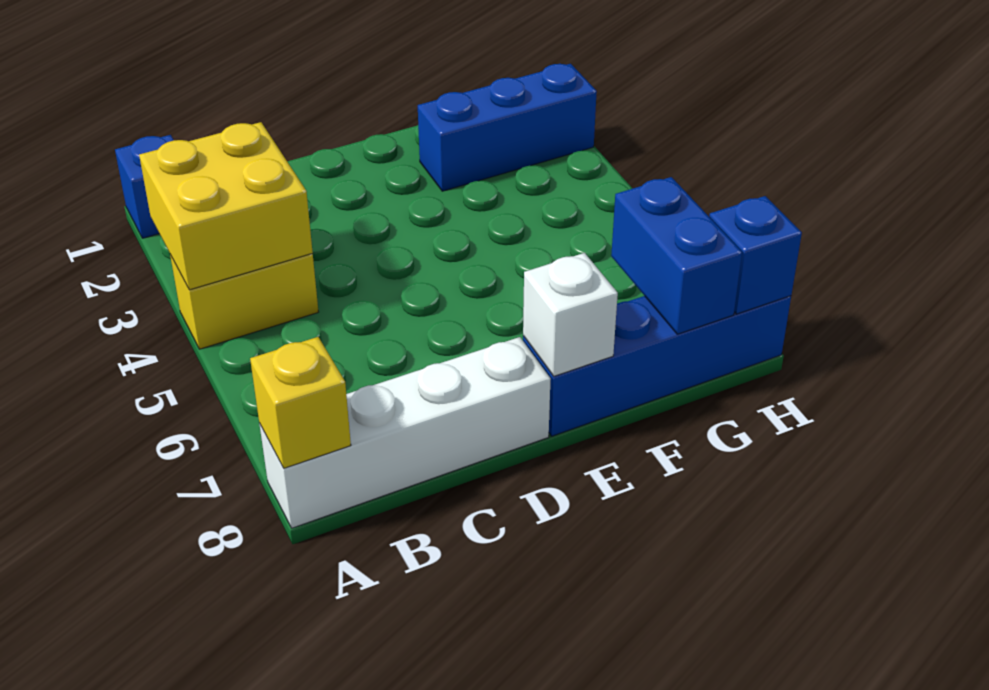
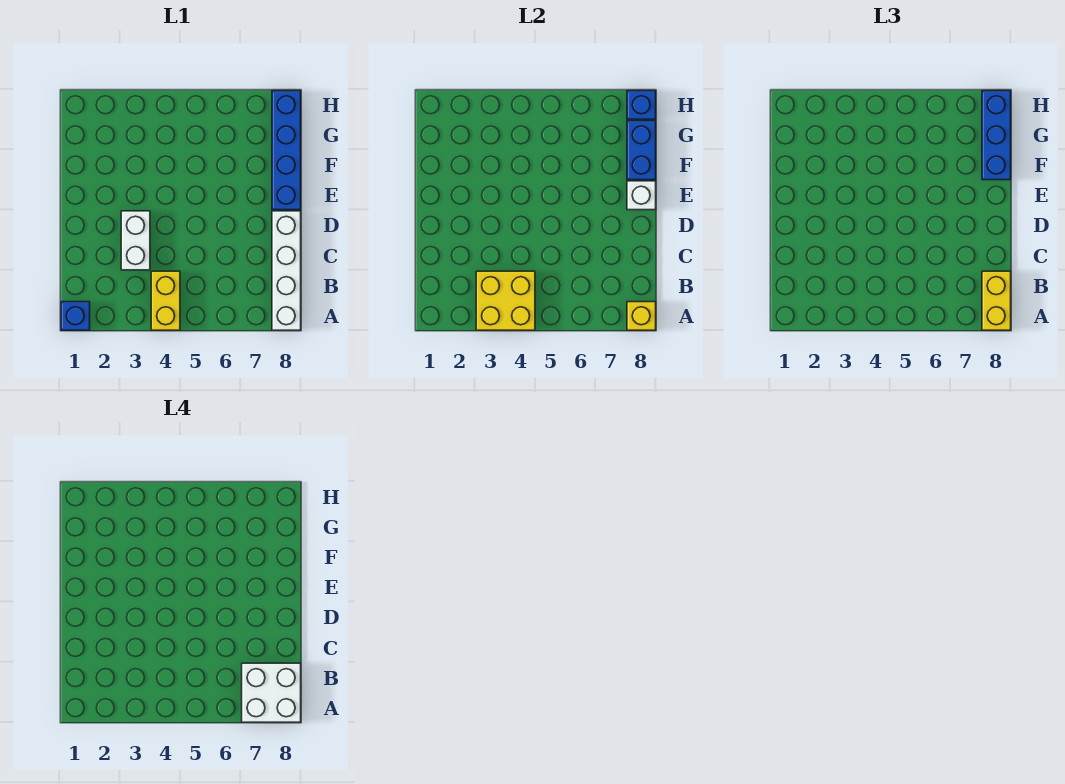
none -> white 2x2 brick [242,663,301,722]
none -> yellow 1x2 brick [982,271,1011,330]
none -> white 1x2 brick [121,211,150,270]
blue 1x3 brick [418,64,597,191] -> blue 1x3 brick moved to [982,91,1011,180]
blue 1x2 brick [611,177,742,334] -> blue 1x2 brick turned to [627,121,656,180]

